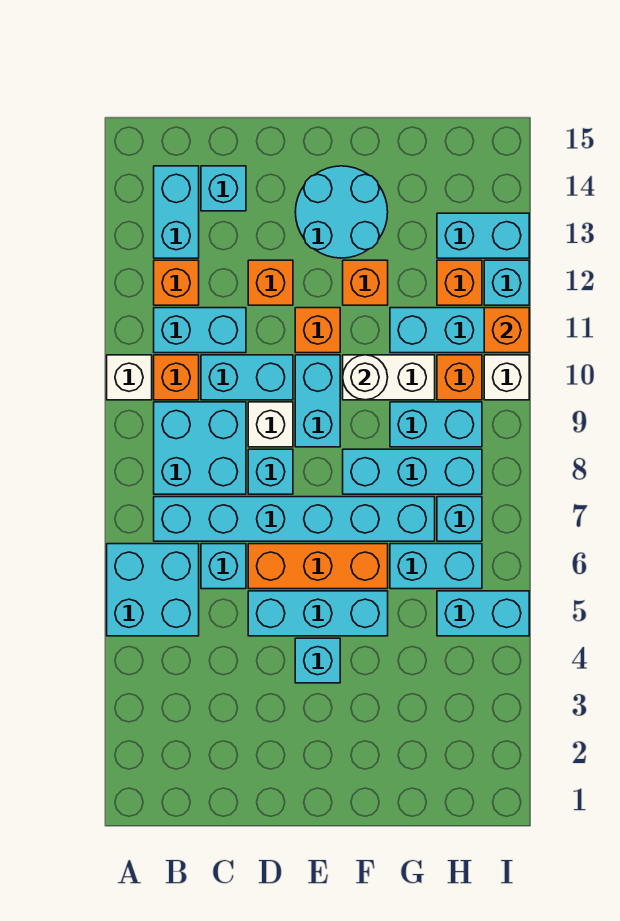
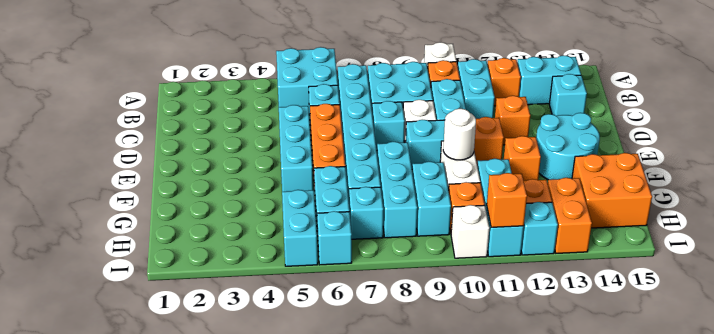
cyan 1x1 brick [295,638,340,683] -> cyan 1x1 brick moved to [317,211,352,265]
none -> orange 2x2 brick [572,153,652,228]
cyan 1x2 brick [437,213,529,258] -> orange 1x2 brick [548,178,592,253]

